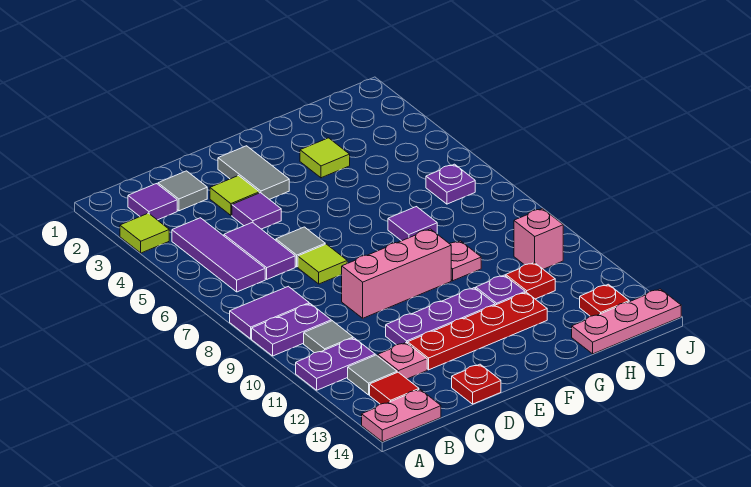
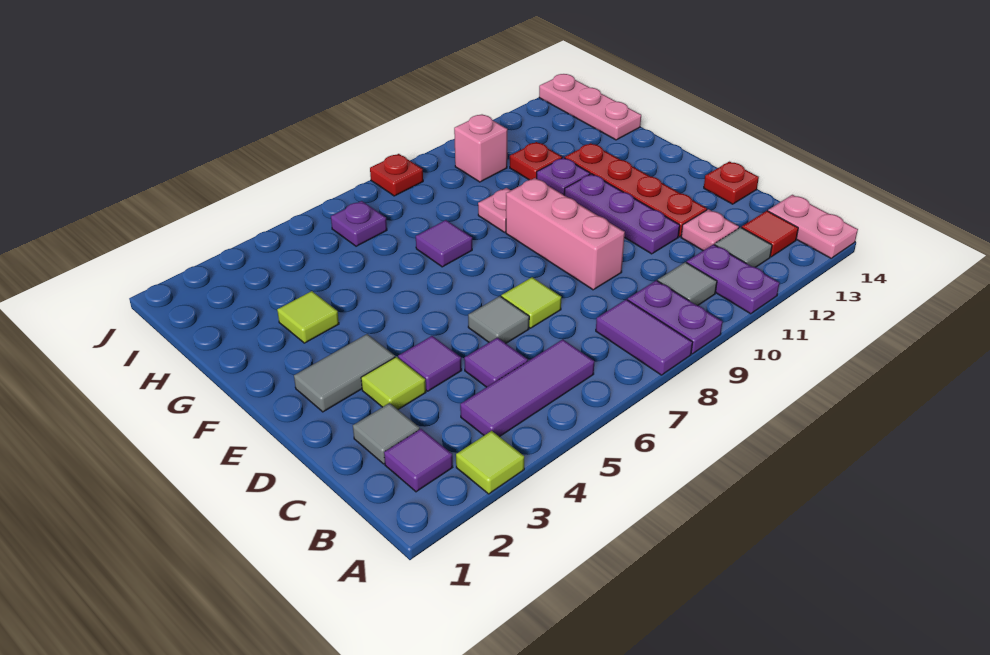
purple 1x2 tile [224,222,295,279] -> purple 1x1 tile [464,338,528,387]
red 1x1 plate [580,284,629,316] -> red 1x1 plate moved to [370,154,423,196]

